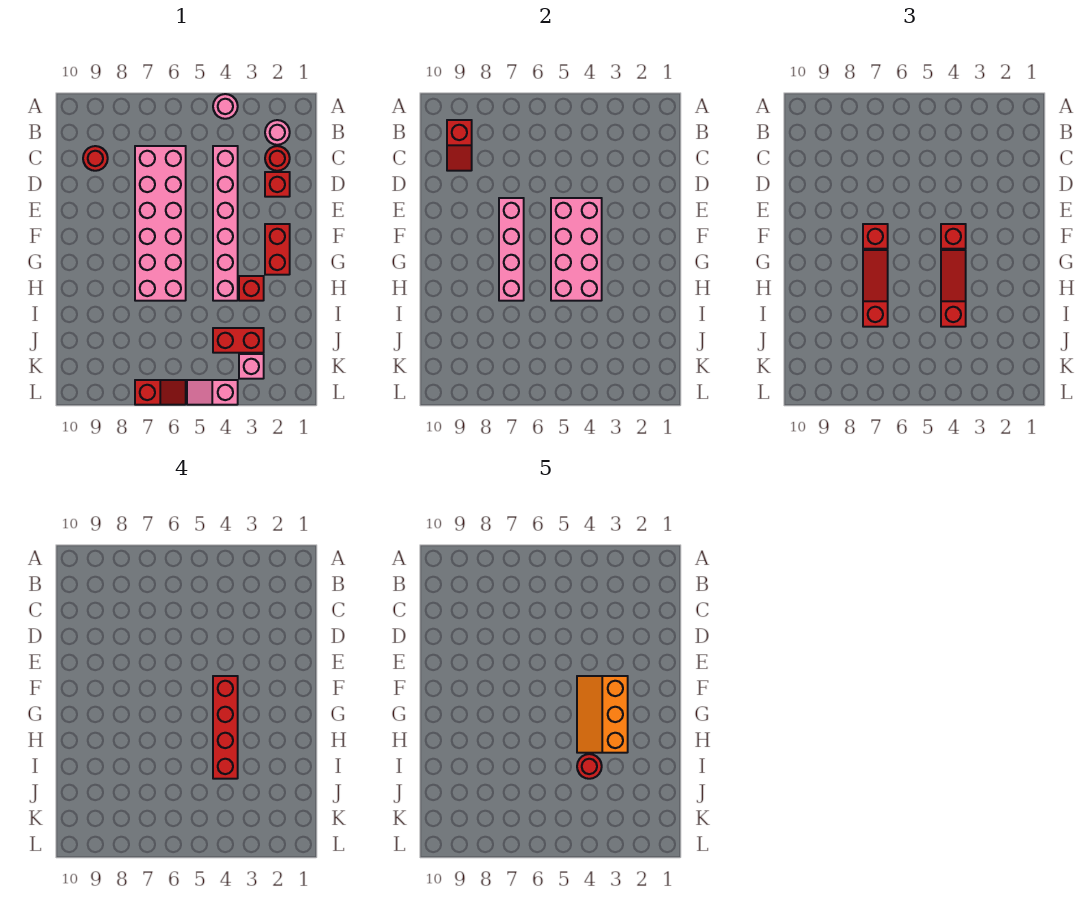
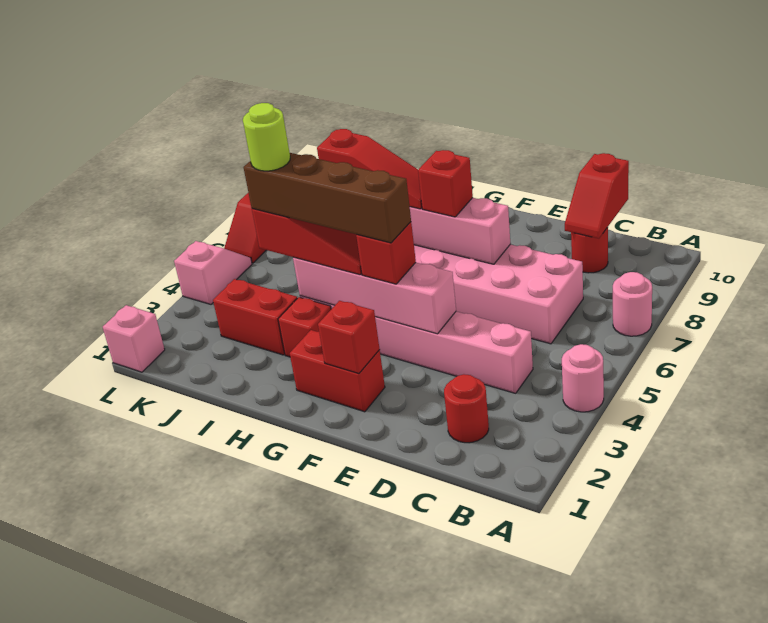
pink 1x1 round brick [265,120,290,145] -> pink 1x1 round brick moved to [613,272,652,336]
red 1x2 slope [447,120,472,171] -> red 1x2 slope turned to [565,153,629,239]
red 1x1 brick [265,172,290,197] -> red 1x1 brick moved to [318,301,380,374]
pink 2x4 brick [551,198,602,301] -> pink 1x4 brick [293,257,456,334]
orange 2x3 slope [577,676,628,753] -> none
red 1x4 brick [213,676,238,779] -> brown 1x4 brick [243,153,411,243]
red 1x1 round brick [577,754,602,779] -> lime 1x1 round brick [243,103,290,171]
red 1x2 brick [213,328,264,353] -> red 1x2 brick turned to [213,279,297,355]
pink 1x1 brick [239,354,264,379] -> pink 1x1 brick moved to [103,305,165,372]

